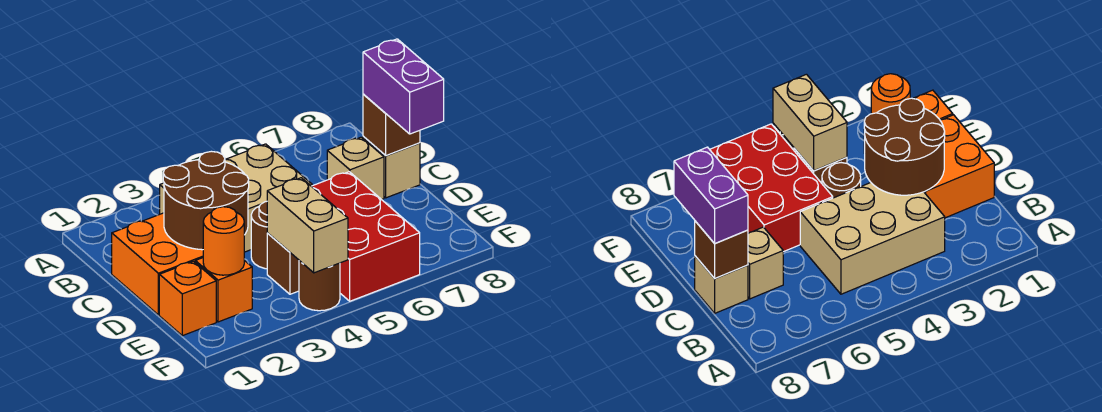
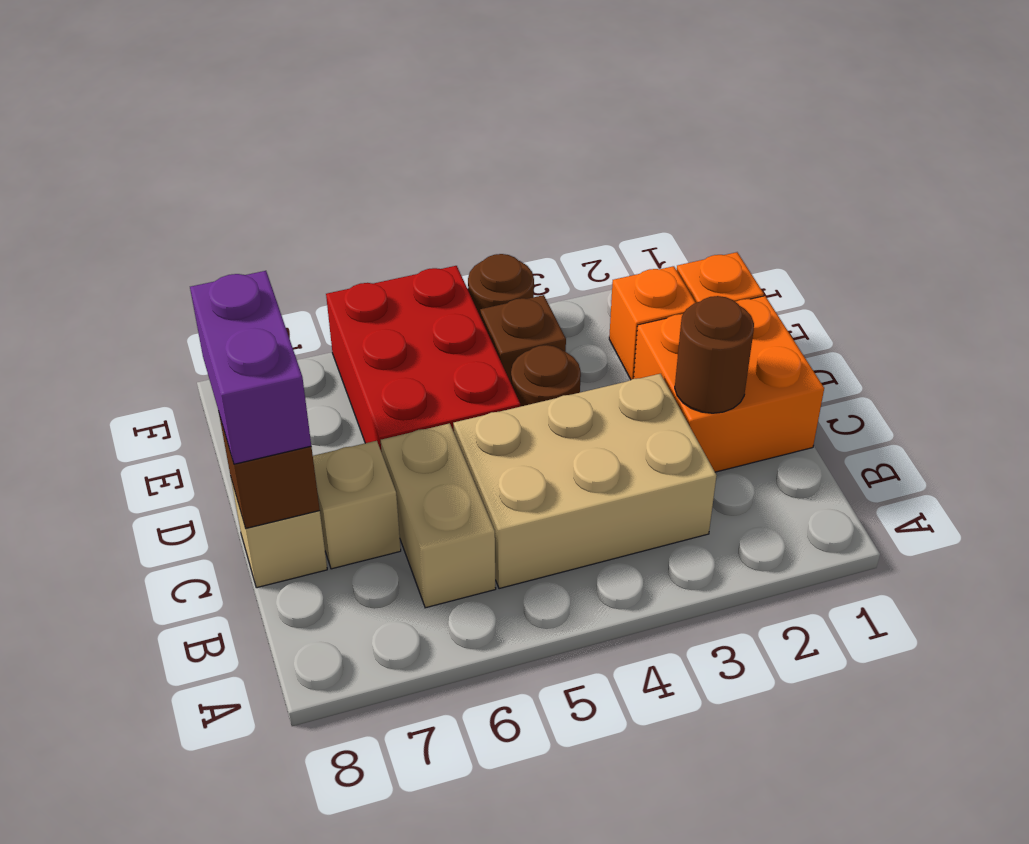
brown 2x2 round brick [163,151,249,250] -> brown 1x1 round brick [675,296,754,413]
orange 1x1 round brick [203,207,244,275] -> none
tan 1x2 brick [267,178,348,273] -> tan 1x2 brick moved to [381,423,496,608]

